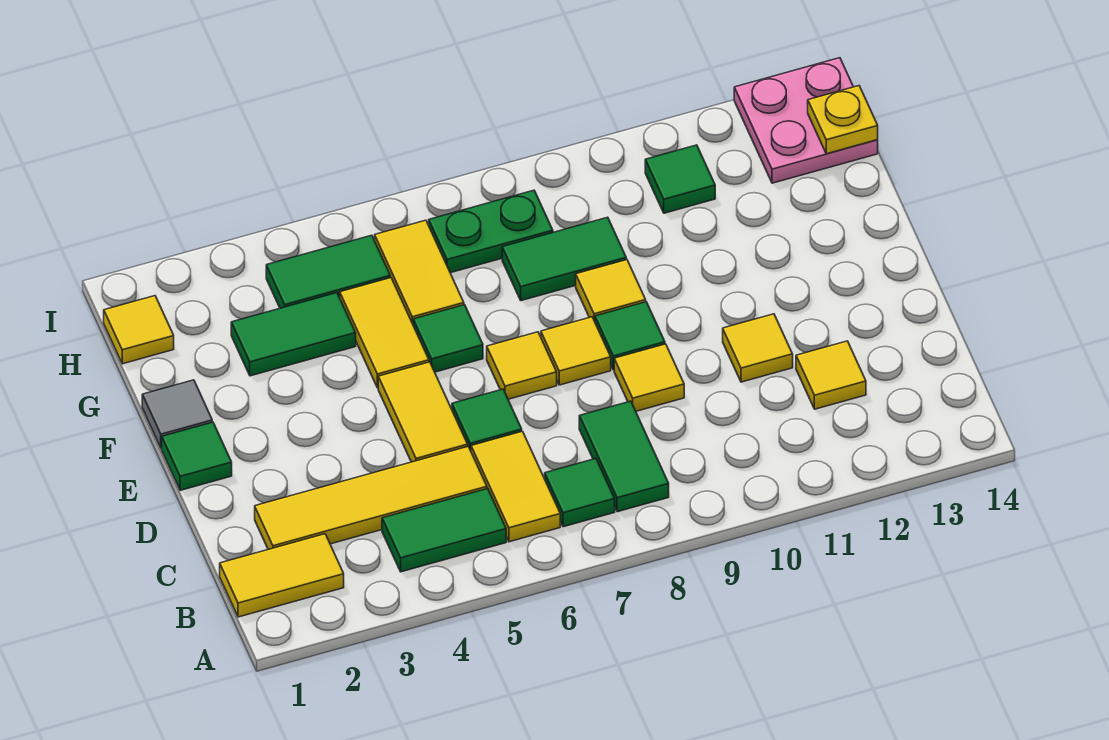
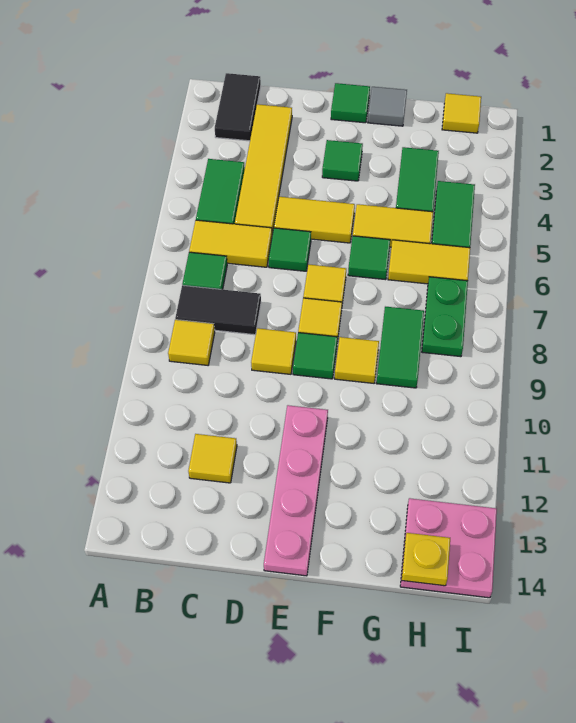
yellow 1x2 tile [220,534,344,617] -> black 1x2 tile [215,73,261,141]
green 1x2 tile [579,401,669,512] -> black 1x2 tile [175,285,261,335]
yellow 1x1 tile [723,314,793,382] -> yellow 1x1 tile moved to [168,320,215,365]
none -> pink 1x4 plate [264,405,328,576]
green 1x1 tile [645,145,715,213] -> green 1x1 tile moved to [322,140,363,181]

